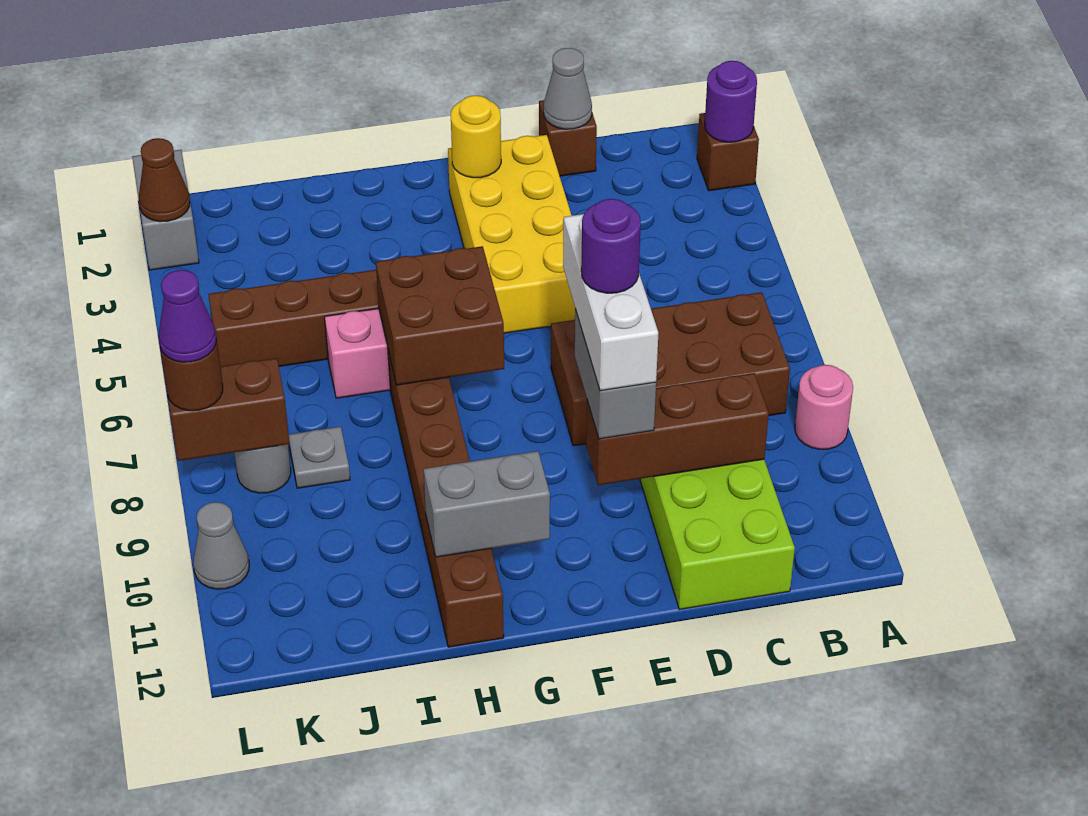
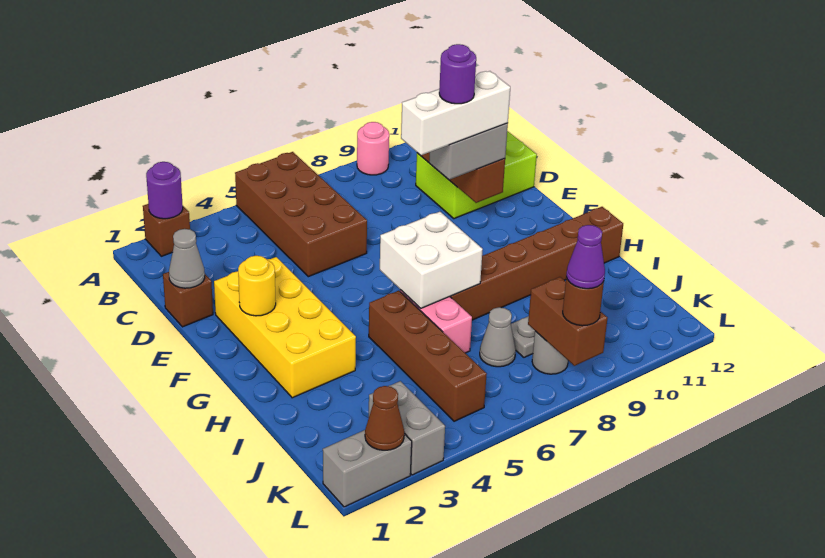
brown 2x4 brick [551,292,790,446] -> brown 2x4 brick moved to [235,152,367,277]
yellow 2x4 brick [448,135,575,333] -> yellow 2x4 brick turned to [214,257,356,398]
brown 2x2 brick [376,246,504,385] -> white 2x2 brick [380,212,483,308]
grey 1x2 brick [424,451,550,557] -> grey 1x2 brick moved to [369,381,445,475]
grey 1x1 cone [193,502,249,589] -> grey 1x1 cone moved to [480,307,516,367]

